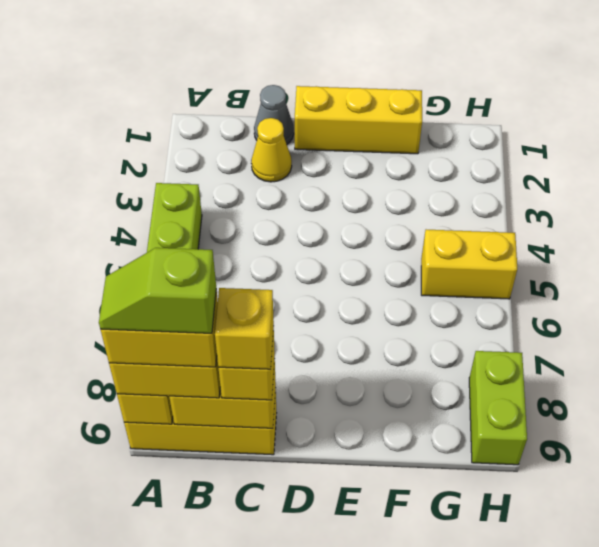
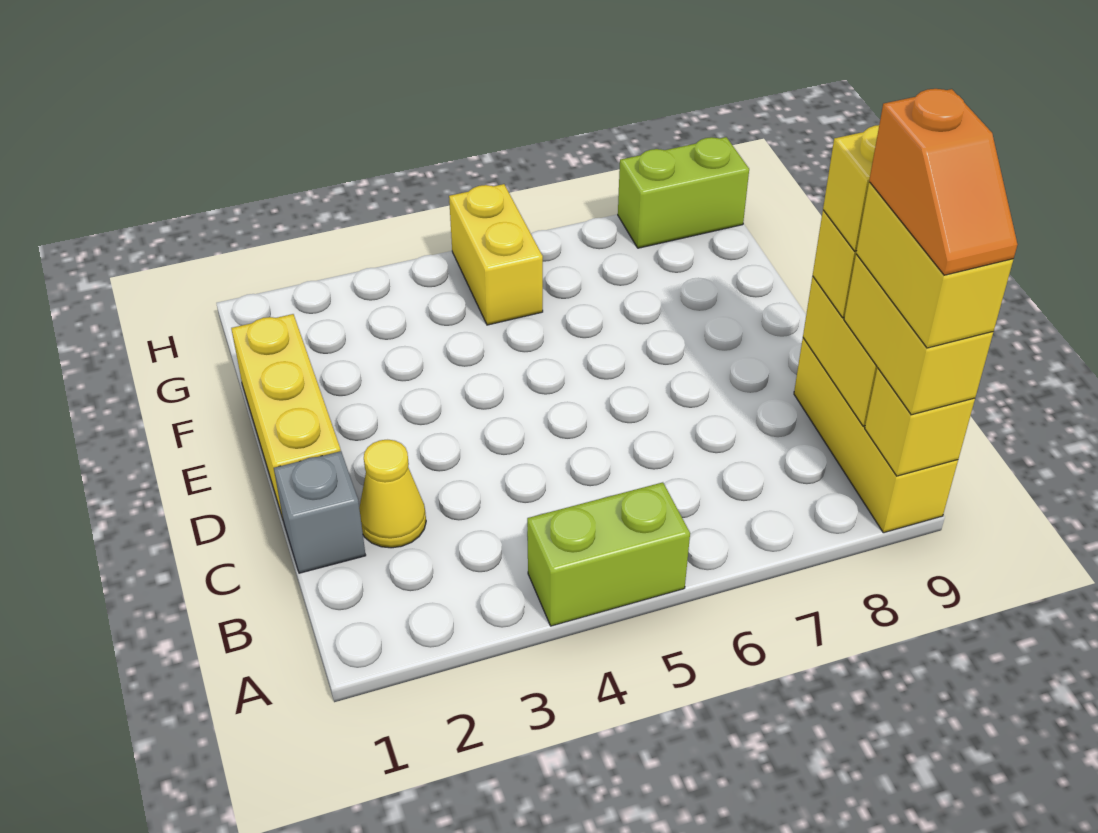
lime 1x2 slope [99,248,216,333] -> orange 1x2 slope [869,89,1018,275]
grey 1x1 cone [254,85,294,144] -> grey 1x1 brick [274,451,366,573]

